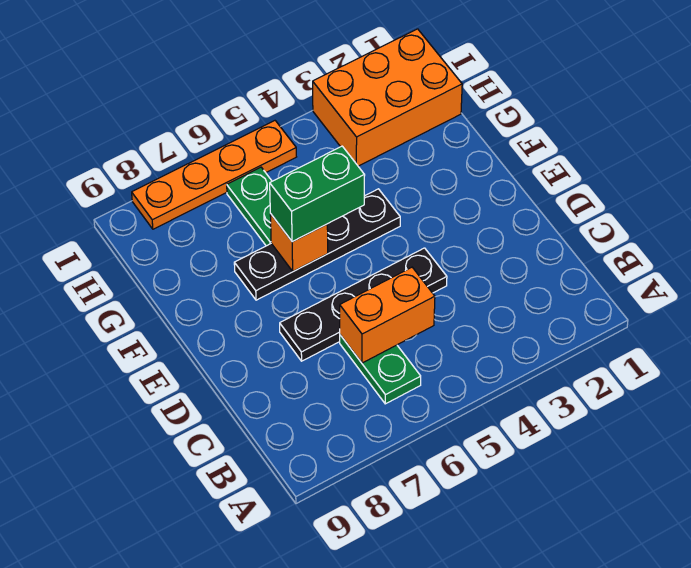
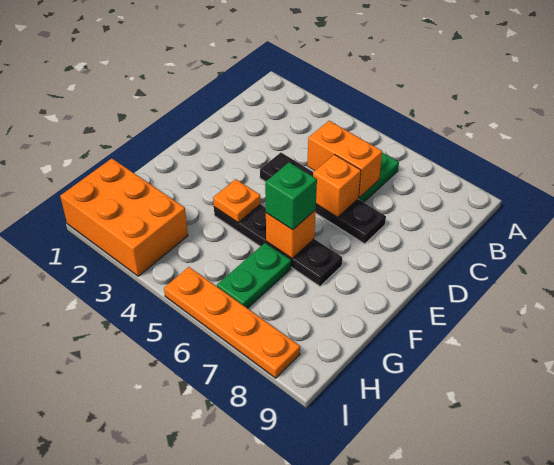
none -> orange 1x1 brick [313,154,361,217]
none -> orange 1x1 plate [213,179,261,222]
green 1x2 brick [270,146,365,242] -> green 1x1 brick [265,162,317,230]

